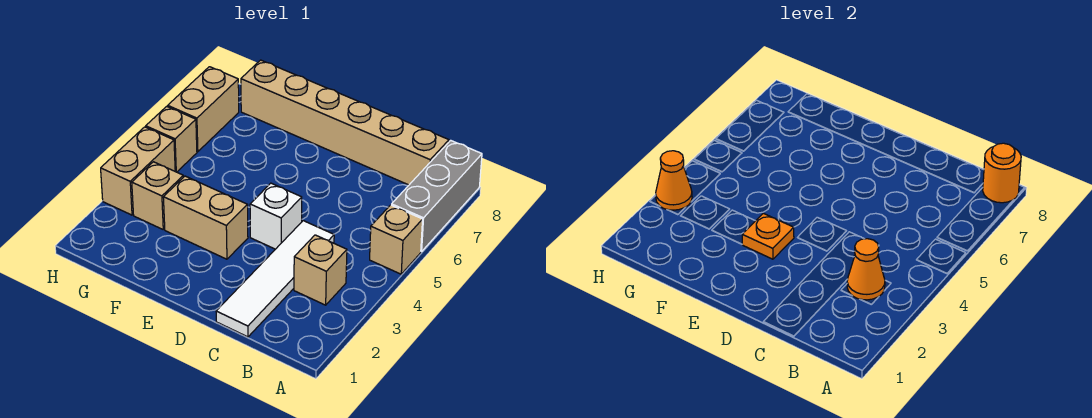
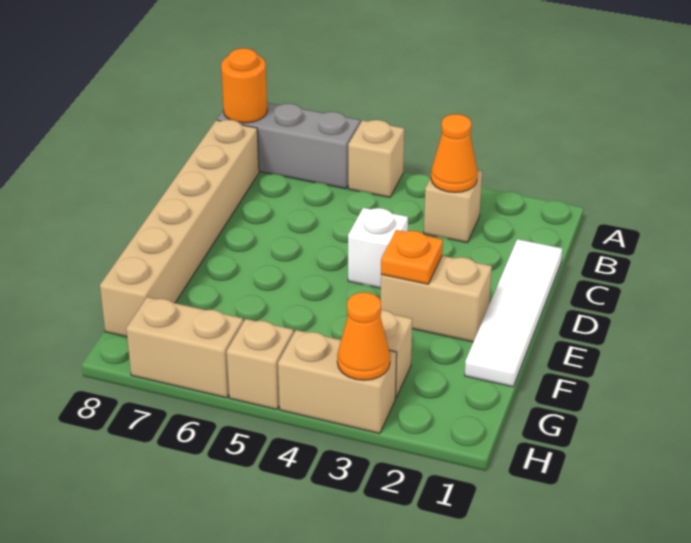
white 1x4 tile [216,221,334,337] -> white 1x4 tile turned to [465,239,562,387]
tan 1x2 brick [163,176,248,259] -> tan 1x2 brick turned to [381,256,492,342]

